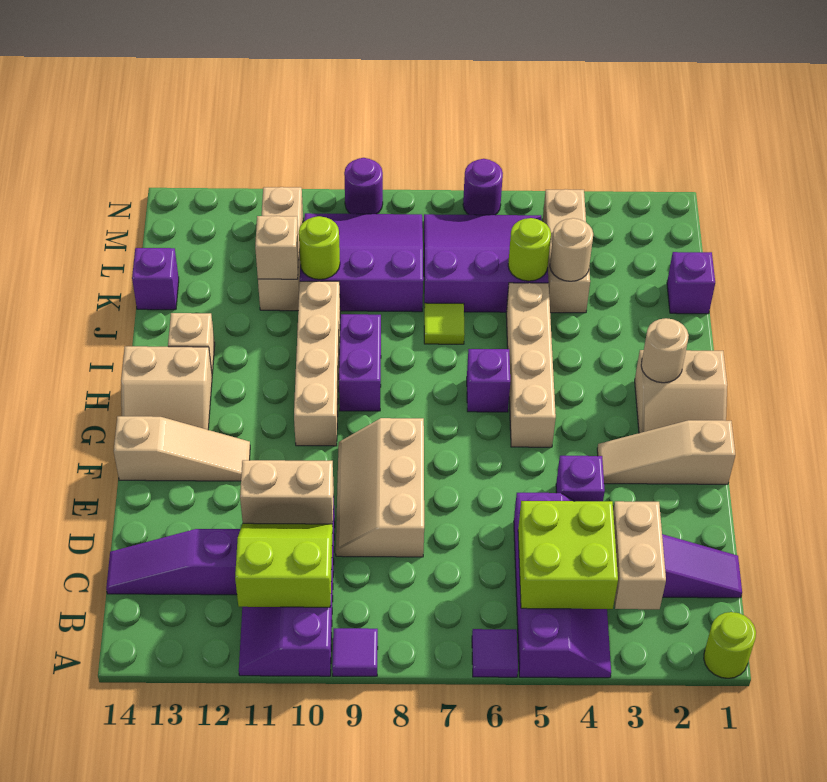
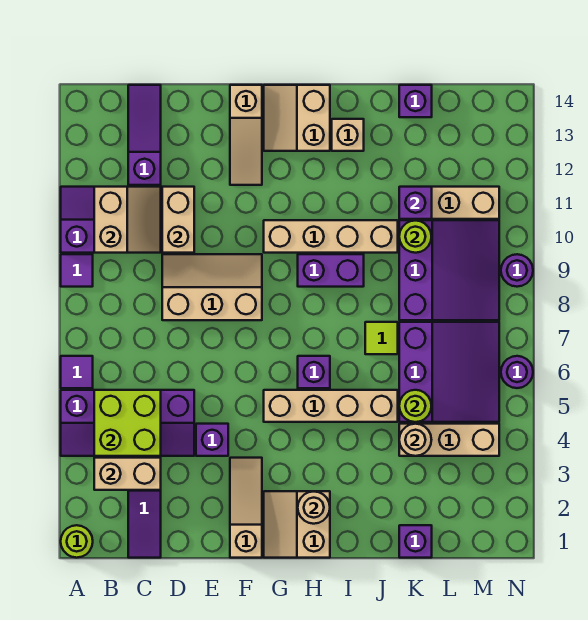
lime 2x2 slope [235,523,333,607] -> tan 2x2 slope [94,187,161,253]
tan 1x1 brick [255,216,299,279] -> purple 1x1 brick [399,187,432,219]

